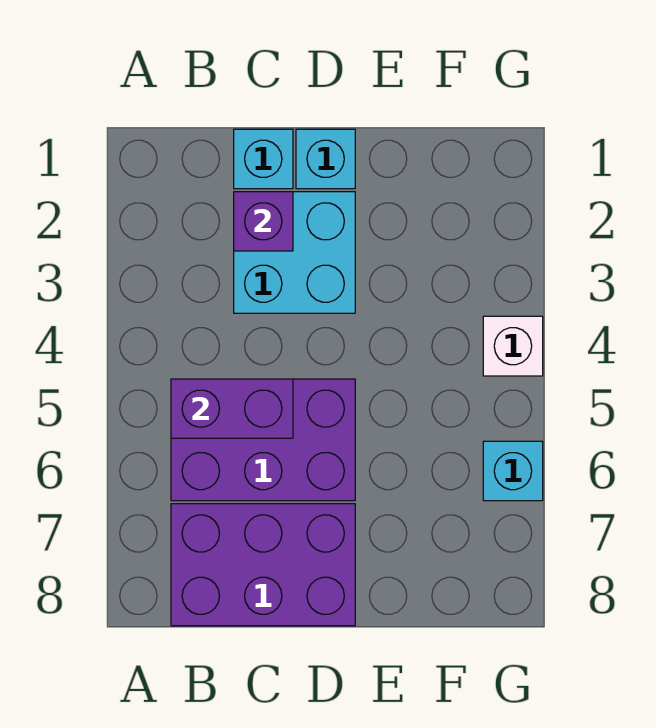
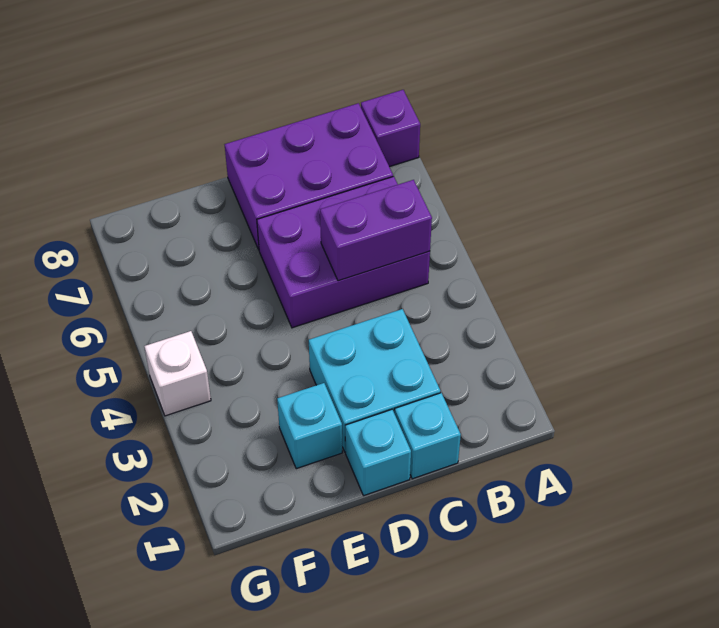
purple 1x1 brick [234,192,293,251] -> purple 1x1 brick moved to [361,90,420,167]
cyan 1x1 brick [483,441,543,501] -> cyan 1x1 brick moved to [277,383,342,469]

